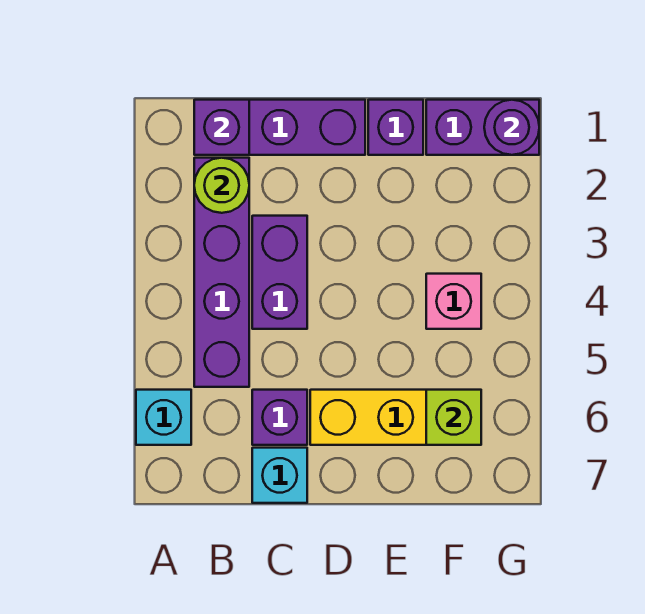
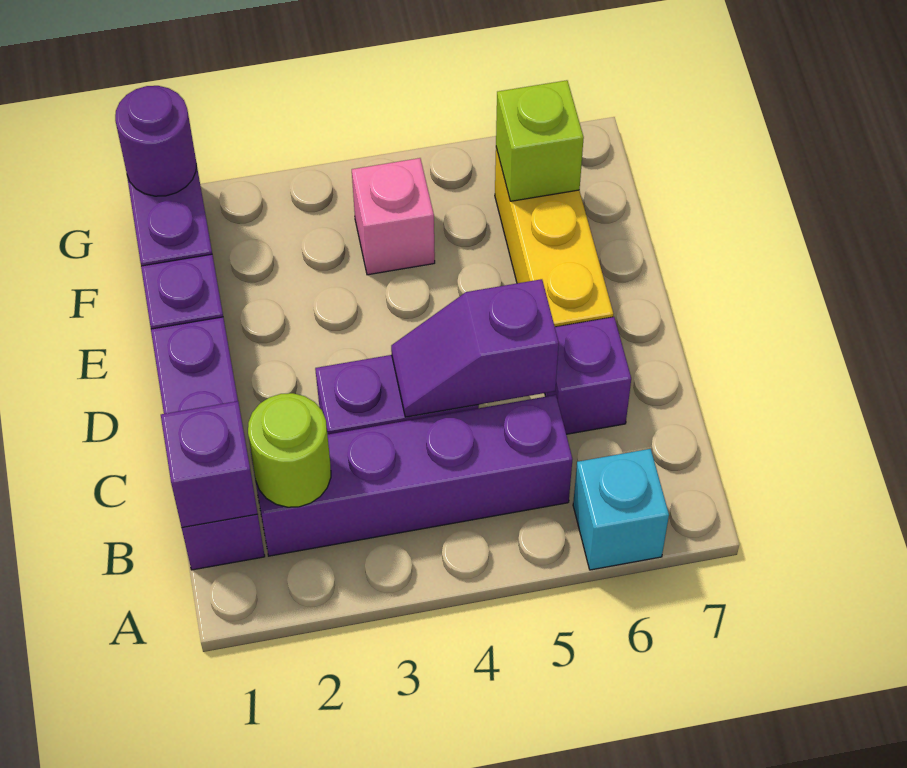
none -> purple 1x2 slope [391,279,559,417]
cyan 1x1 brick [252,448,307,503] -> none

